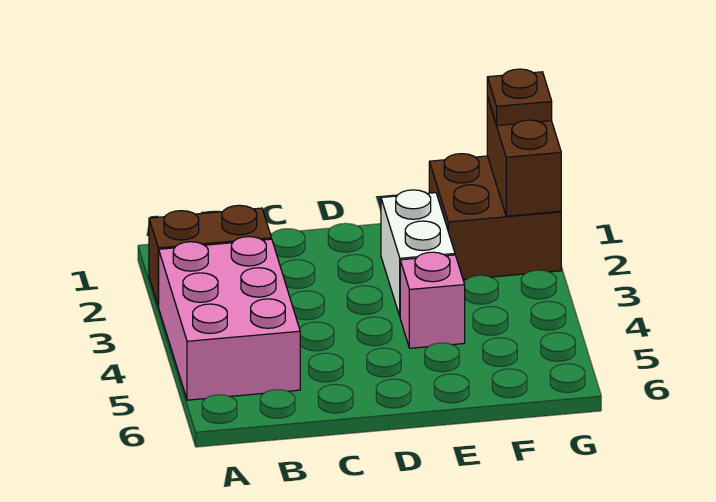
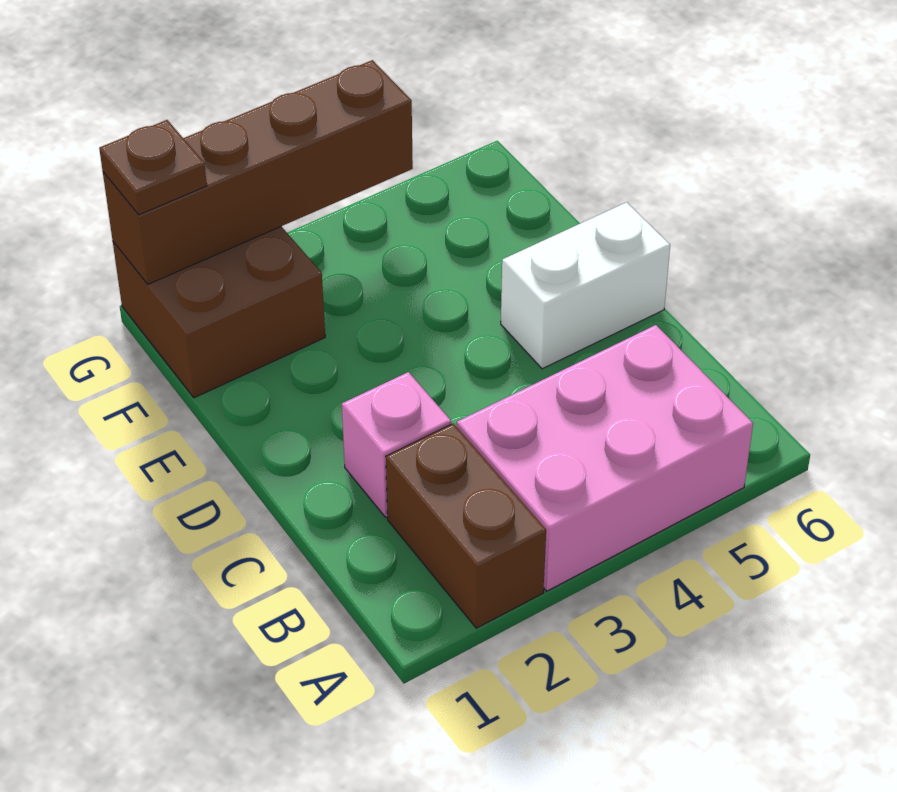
white 1x2 brick [381,190,455,316] -> white 1x2 brick moved to [501,202,670,369]
pink 1x1 brick [400,252,465,348] -> pink 1x1 brick moved to [342,372,451,517]
brown 1x2 brick [487,97,561,216] -> brown 1x4 brick [103,60,413,284]

